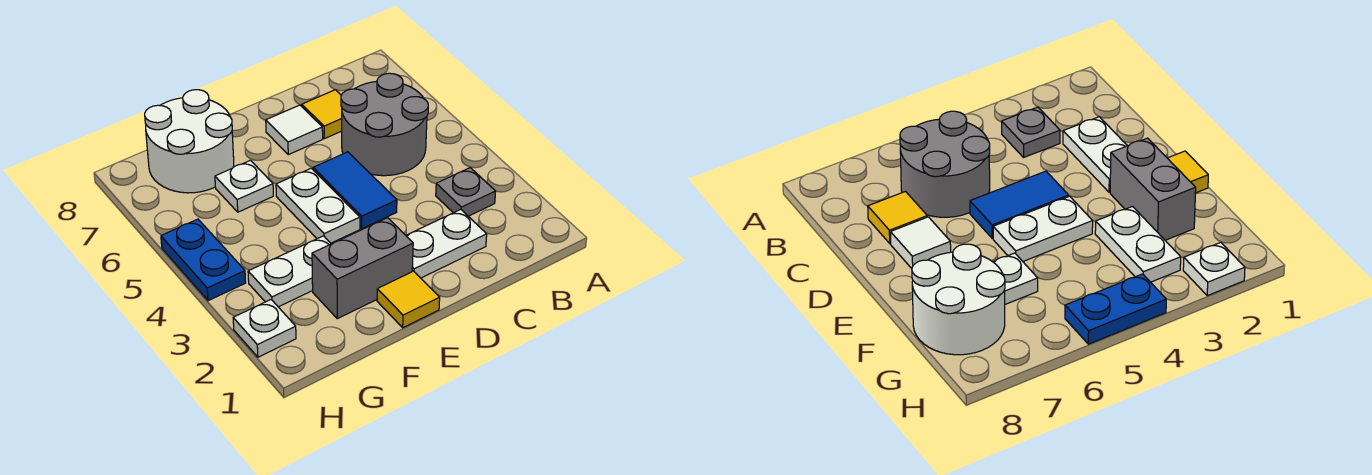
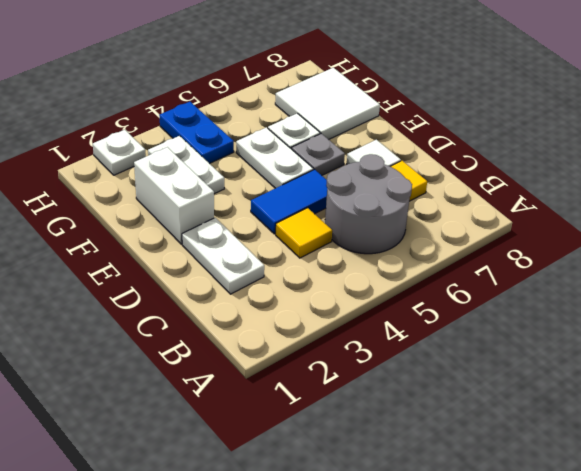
grey 1x1 plate [436,168,496,216] -> grey 1x1 plate moved to [292,134,345,175]
yellow 1x1 tile [377,271,440,328] -> yellow 1x1 tile moved to [276,208,332,258]
grey 1x2 brick [312,218,413,319] -> white 1x2 brick [134,147,214,244]
white 1x2 plate [276,168,360,243] -> white 1x2 plate turned to [236,127,313,188]
white 2x2 round brick [145,90,234,193] -> white 2x2 tile [275,68,380,139]
blue 1x2 plate [161,219,246,301] -> blue 1x2 plate turned to [159,102,234,164]

